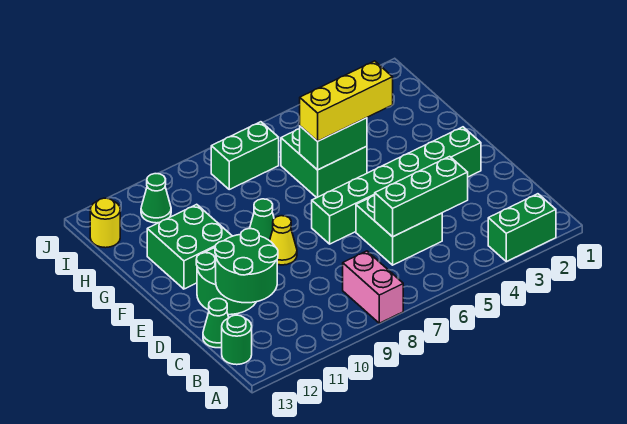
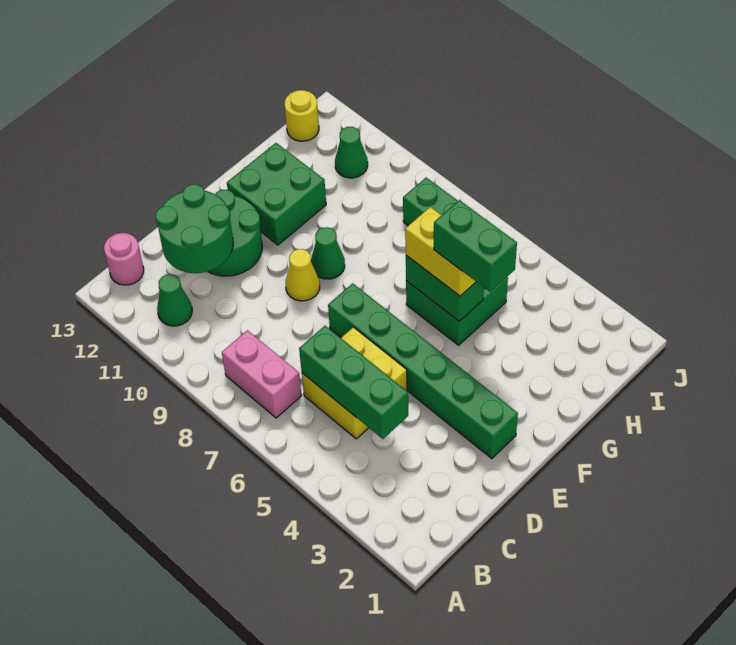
green 1x2 brick [488,194,556,262] -> green 1x2 brick moved to [434,200,517,292]
pink 1x2 brick [343,251,403,323] -> pink 1x2 brick turned to [222,330,302,418]
green 1x1 round brick [222,315,252,365] -> pink 1x1 round brick [104,233,144,285]
green 2x2 brick [356,196,442,265] -> yellow 2x2 brick [302,327,407,439]
green 1x1 cone [203,299,229,348] -> green 1x1 cone moved to [157,274,192,326]
yellow 1x3 brick [300,61,393,141] -> yellow 1x2 brick [405,207,476,296]

